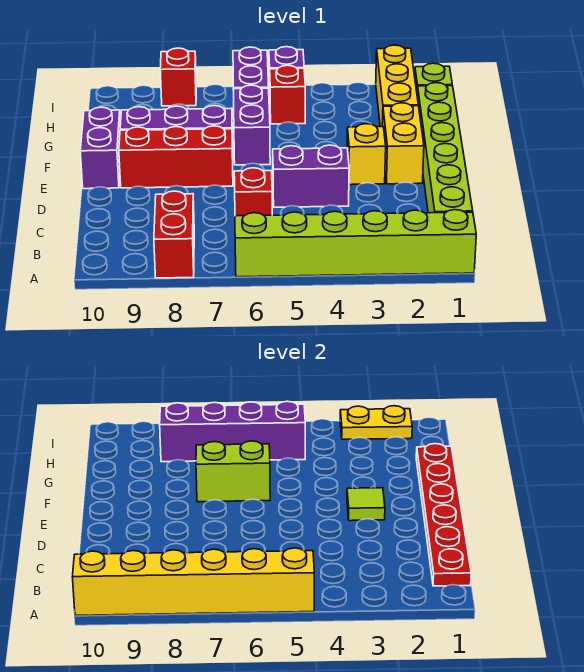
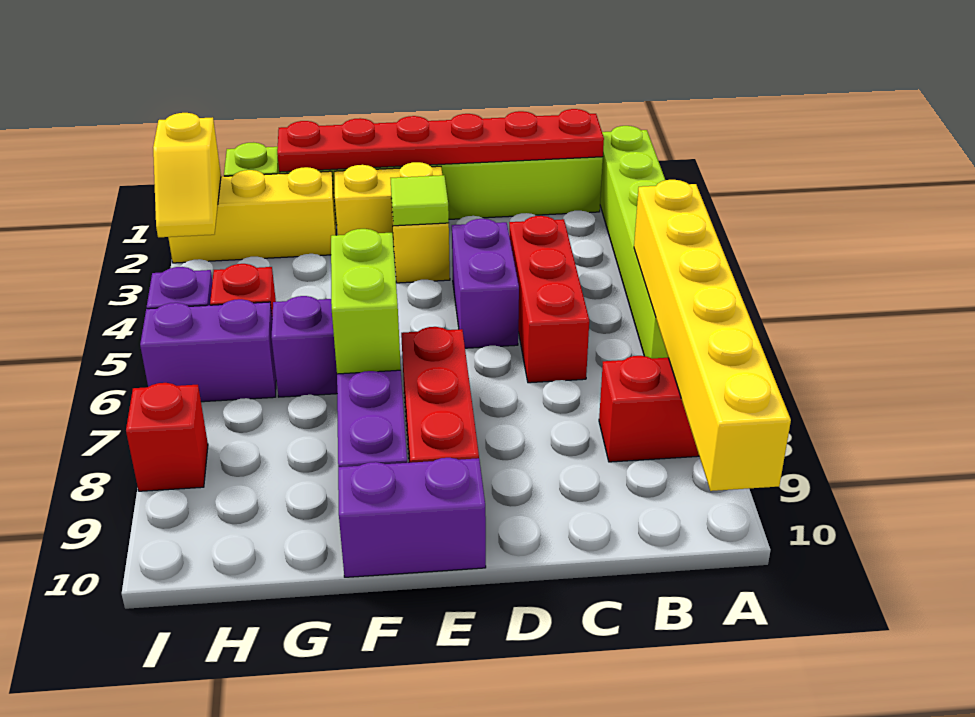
red 1x1 brick [234,168,272,216] -> red 1x3 brick [509,216,589,383]
purple 1x4 brick [160,401,305,462] -> none
yellow 1x2 plate [340,406,412,439] -> yellow 1x2 slope [153,113,221,237]

